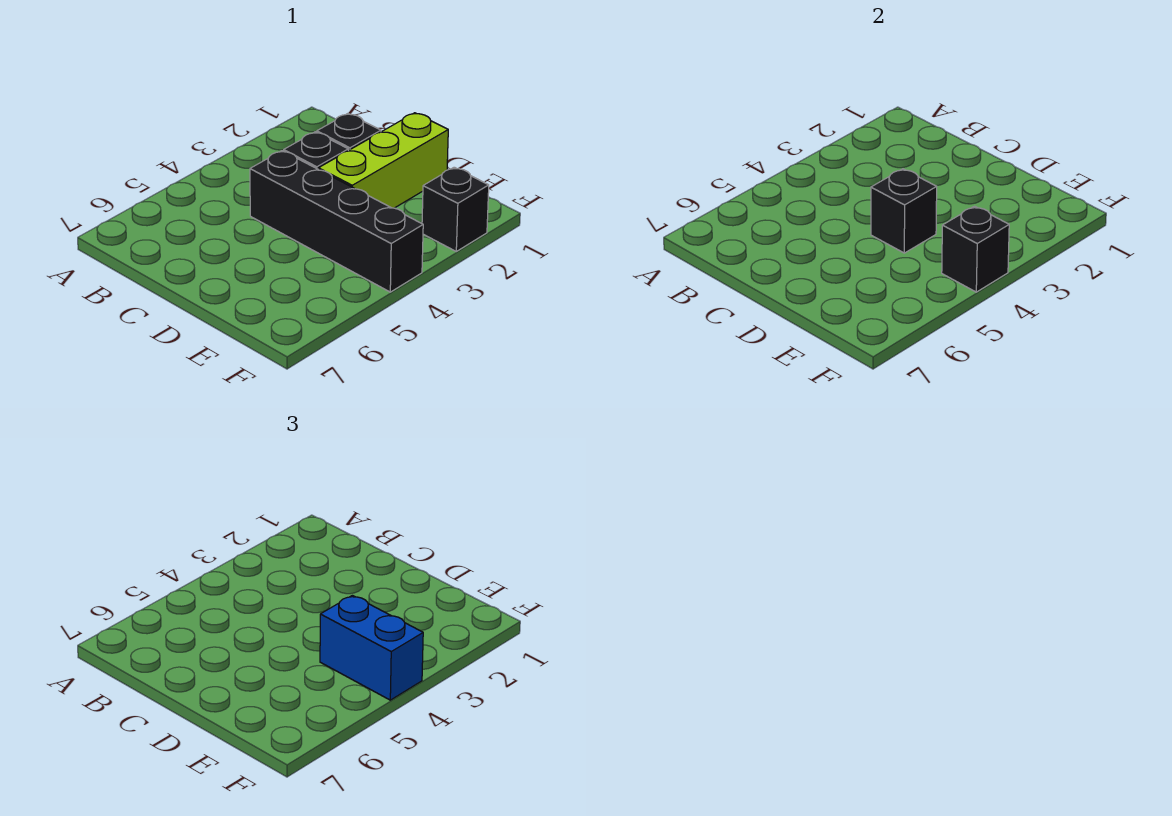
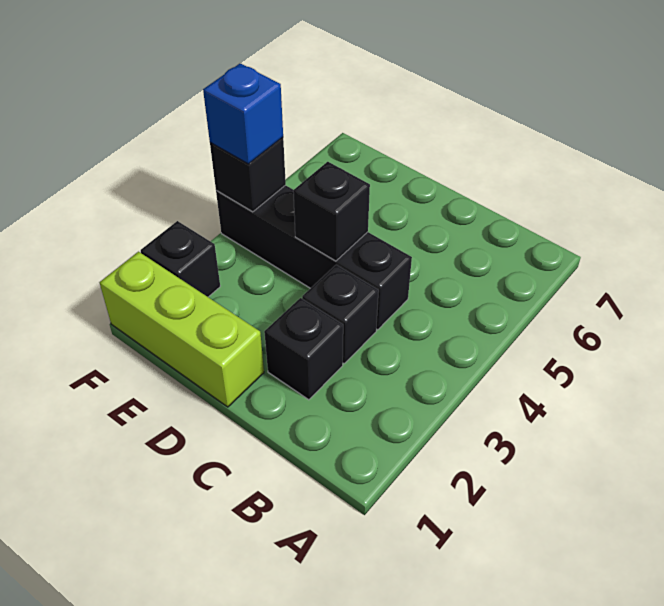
lime 1x3 brick [319,113,448,208] -> lime 1x3 brick turned to [100,252,264,407]
blue 1x2 brick [320,595,423,700] -> blue 1x1 brick [203,63,283,164]

